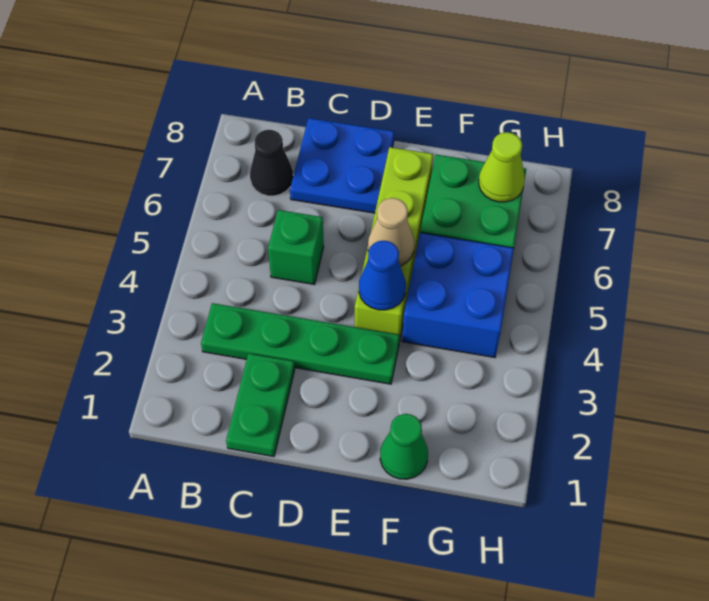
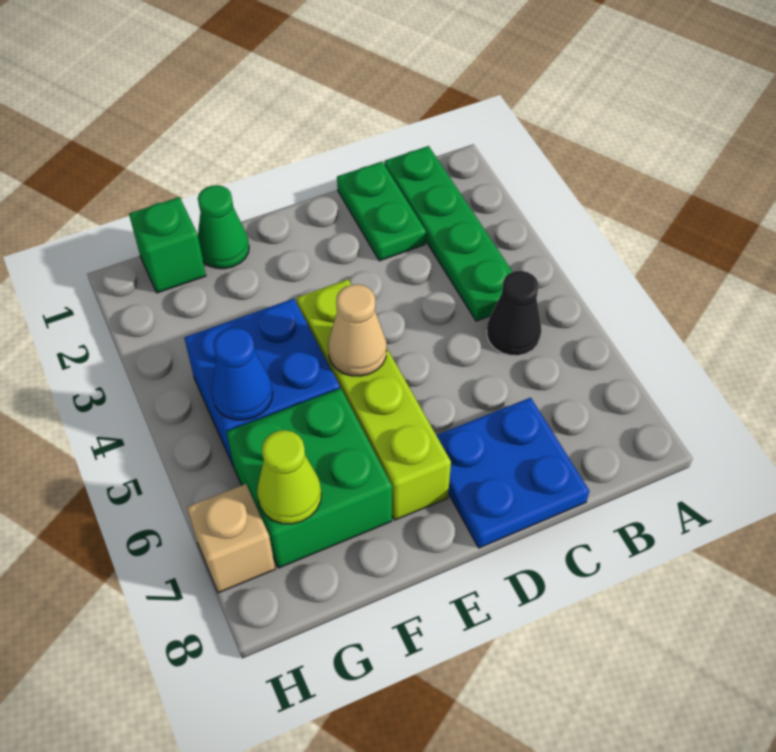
green 1x4 plate [201,303,400,384] -> green 1x4 plate turned to [384,146,512,321]
black 1x1 cone [250,130,293,196] -> black 1x1 cone moved to [487,271,541,356]
green 1x1 brick [268,210,324,284] -> green 1x1 brick moved to [129,197,206,293]
blue 1x1 cone [359,241,406,310] -> blue 1x1 cone moved to [211,328,273,420]
none -> tan 1x1 brick [187,484,275,593]

